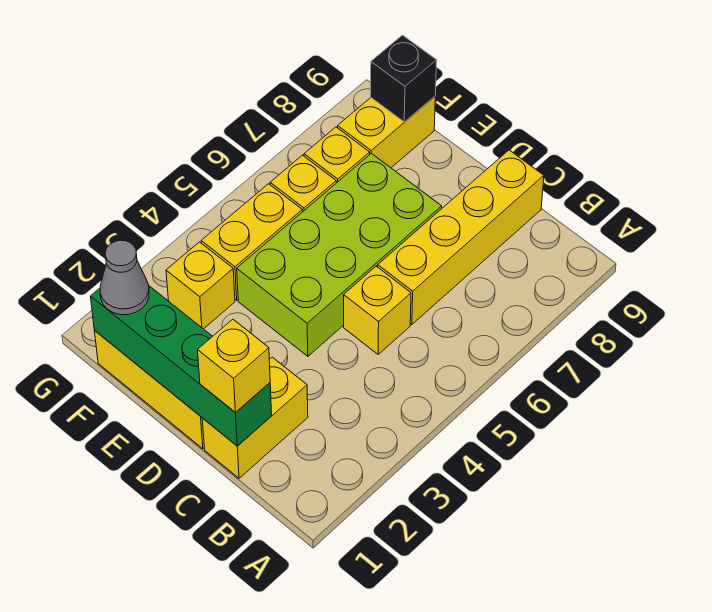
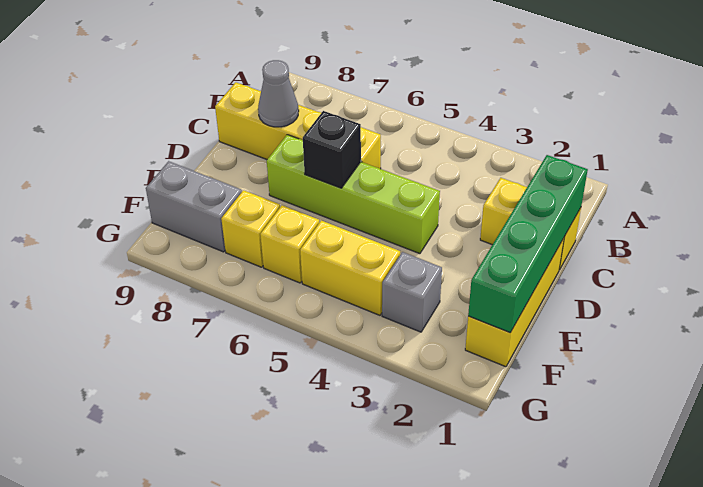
yellow 1x1 brick [198,319,270,413] -> none
yellow 1x1 brick [344,266,411,354] -> none
lime 2x4 brick [237,153,442,356] -> lime 1x4 brick [267,135,440,254]
grey 1x1 cone [100,240,149,315] -> grey 1x1 cone moved to [258,60,299,127]
yellow 1x1 brick [166,242,235,329] -> grey 1x1 brick [382,252,442,332]
yellow 1x2 brick [338,96,435,168] -> grey 1x2 brick [146,161,242,252]
black 1x1 brick [371,35,437,122] -> black 1x1 brick moved to [303,111,361,188]

